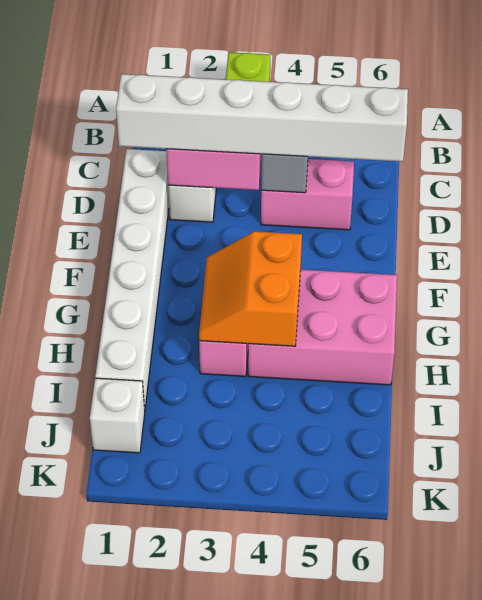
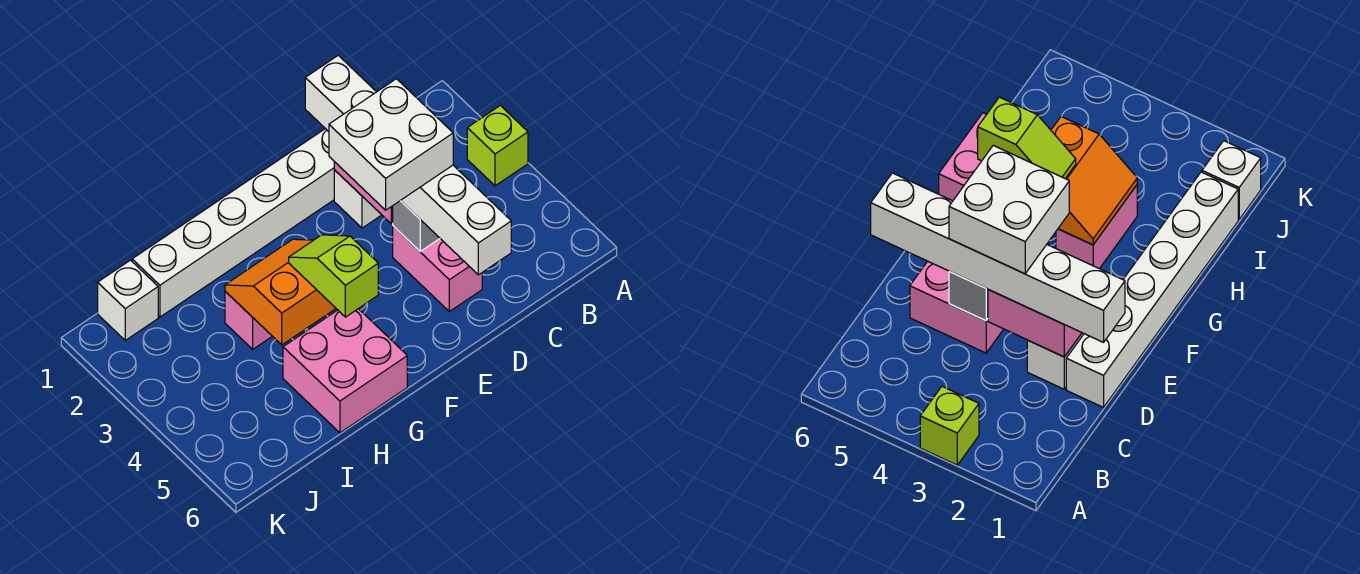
none -> white 2x2 brick [329,79,453,210]
pink 2x3 brick [248,270,397,385] -> pink 2x2 brick [283,309,407,433]
none -> lime 1x2 slope [289,235,378,317]

